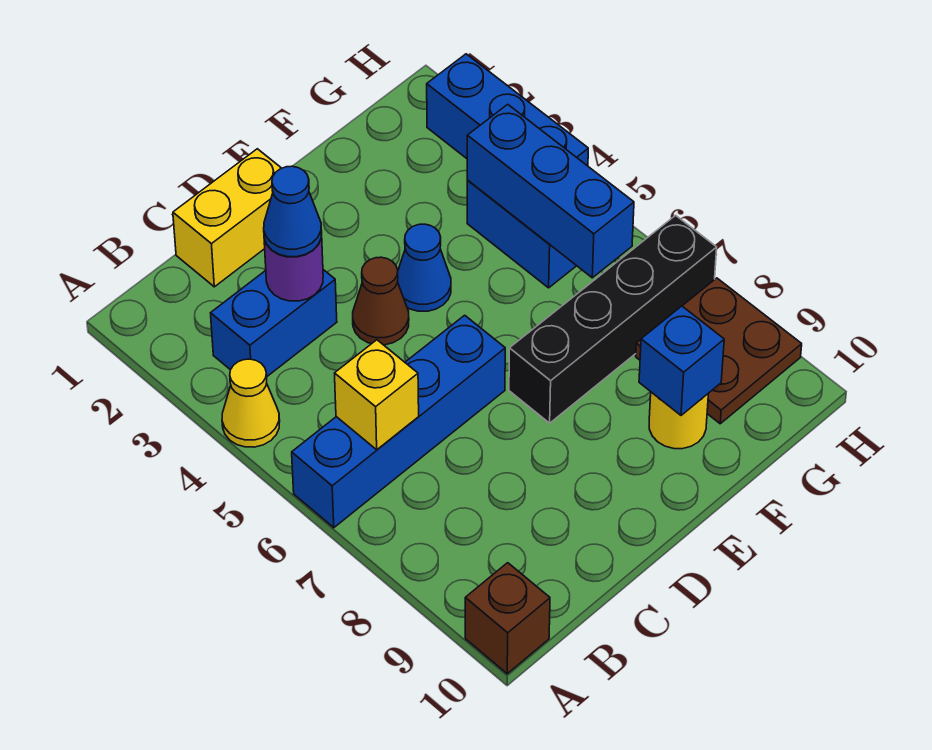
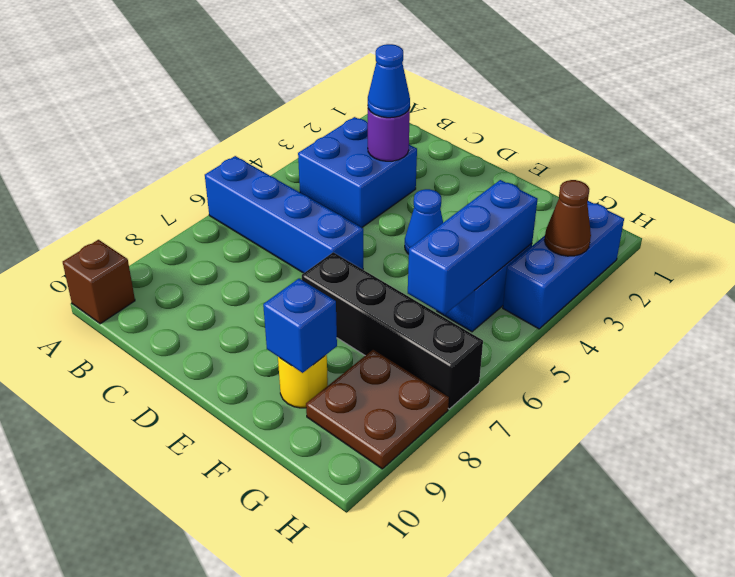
yellow 1x1 cone [222,359,280,447] -> none
blue 1x2 brick [211,270,337,376] -> blue 2x2 brick [298,117,417,227]
yellow 1x1 brick [335,340,419,450] -> none
yellow 1x2 brick [173,149,281,287] -> none
brown 1x1 cone [353,257,409,345] -> brown 1x1 cone moved to [545,180,591,256]

